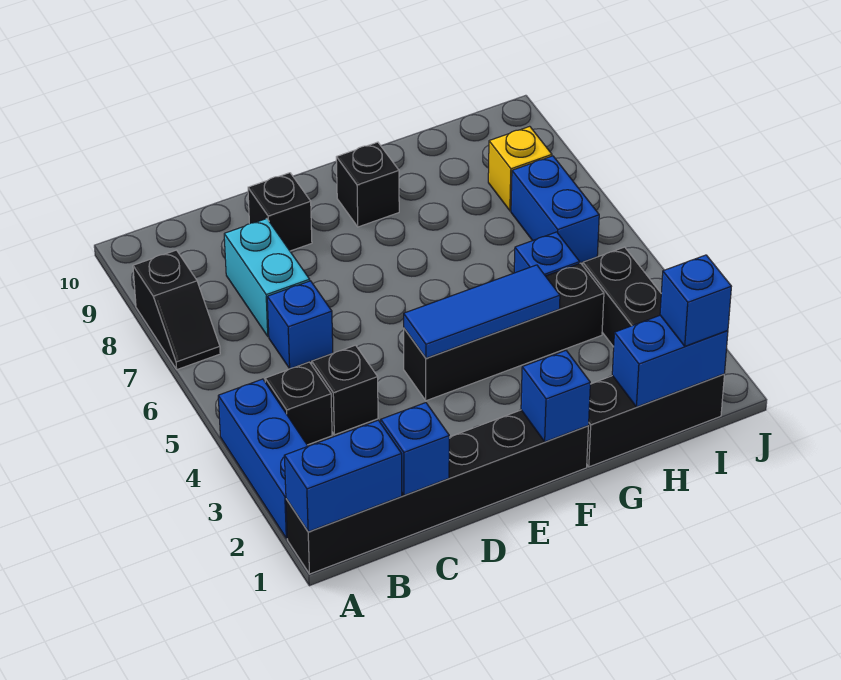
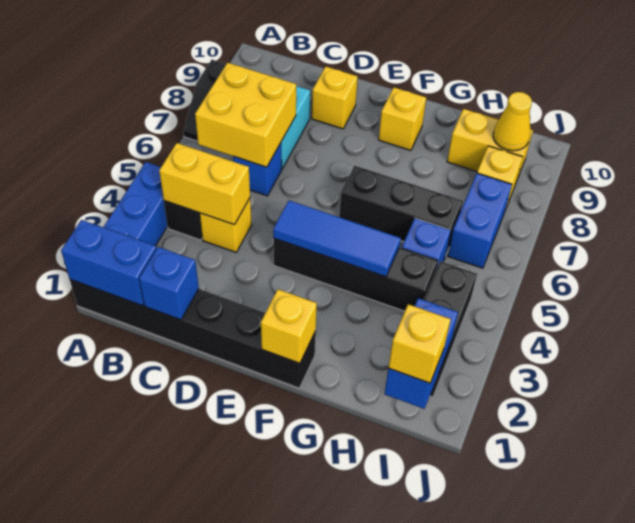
none -> yellow 1x2 brick [159,143,250,225]
none -> yellow 2x2 brick [195,63,296,167]
black 1x1 brick [312,345,378,435] -> yellow 1x1 brick [200,198,252,252]
black 1x1 brick [248,173,312,251] -> yellow 1x1 brick [312,67,358,129]
blue 1x1 brick [521,351,590,442] -> yellow 1x1 brick [261,289,317,363]
black 1x1 brick [336,142,399,227] -> yellow 1x1 brick [379,88,426,150]
black 1x3 brick [587,374,724,467] -> black 1x3 brick moved to [339,166,463,254]
blue 1x2 brick [612,315,728,407] -> blue 1x2 brick turned to [385,298,458,409]
none -> yellow 1x2 brick [447,109,533,181]
blue 1x1 brick [660,255,731,346] -> yellow 1x1 brick [389,304,451,383]
none -> yellow 1x1 cone [493,92,532,151]

